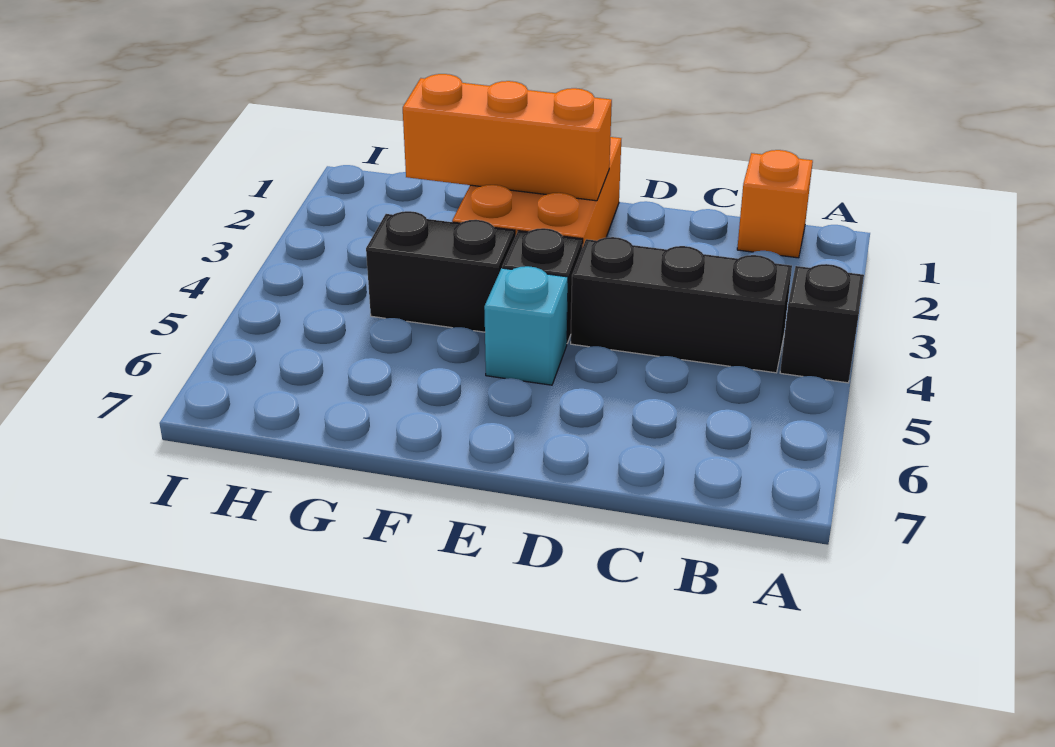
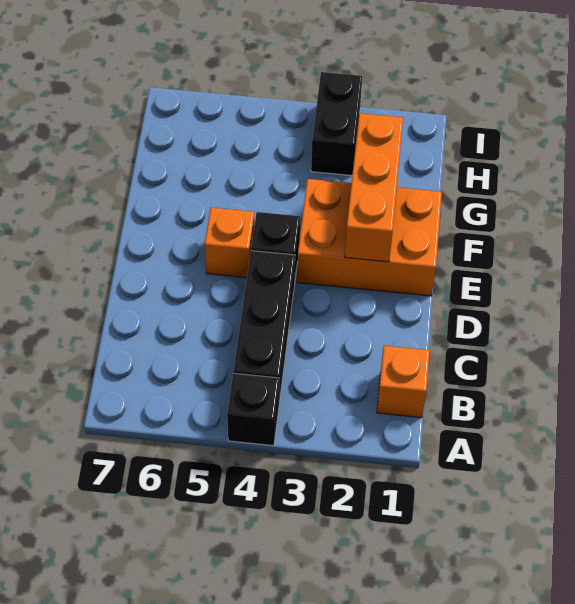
cyan 1x1 brick [484,266,568,385] -> orange 1x1 brick [205,208,254,278]
black 1x2 brick [366,211,515,332] -> black 1x2 brick moved to [311,72,362,176]

